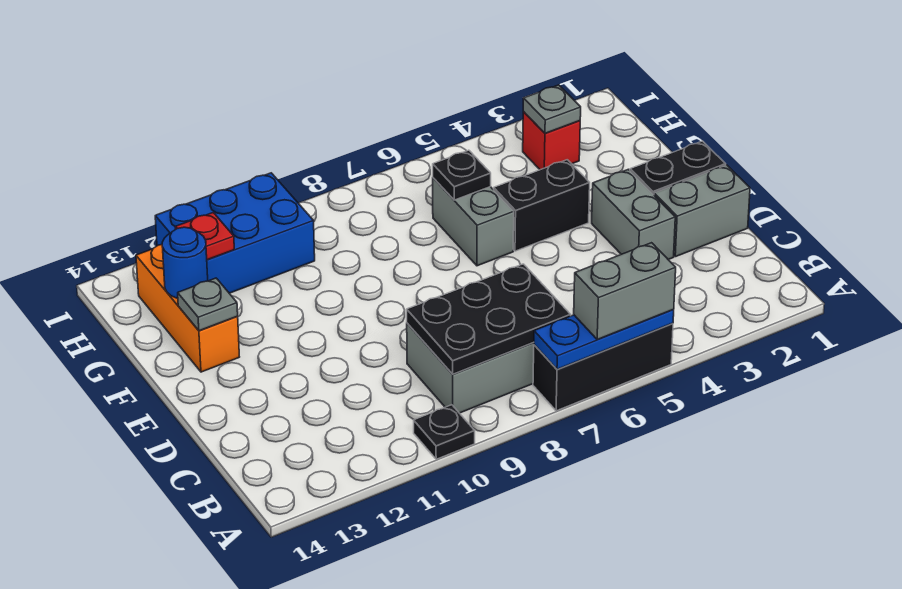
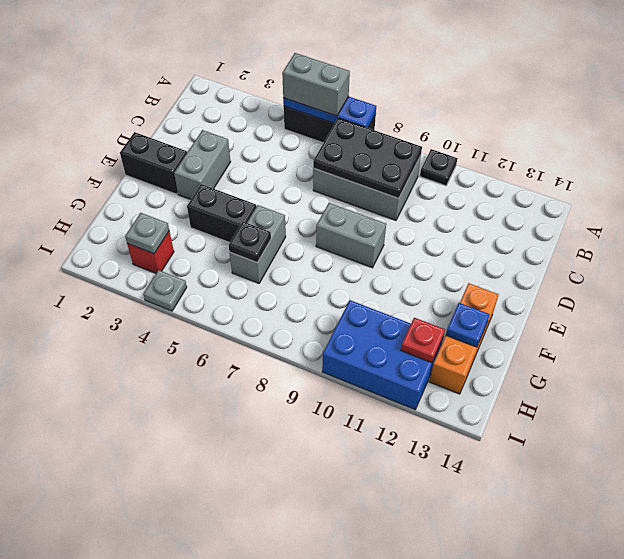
grey 1x2 brick [654,165,750,257] -> grey 1x2 brick moved to [316,203,386,268]
grey 1x1 plate [178,278,238,331] -> grey 1x1 plate moved to [143,270,187,311]
blue 1x1 round brick [162,227,208,298] -> blue 1x1 plate [446,303,490,347]

